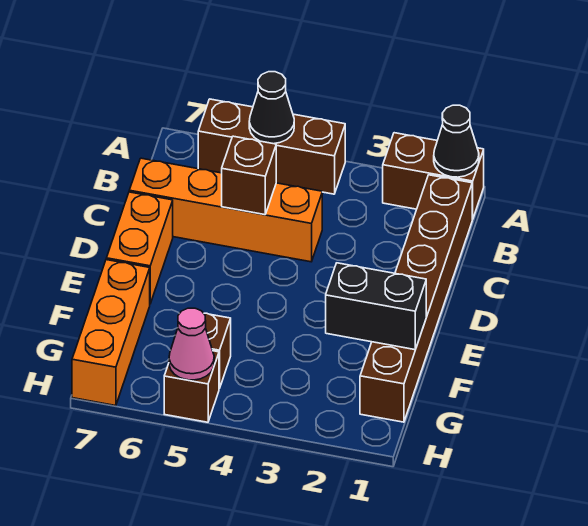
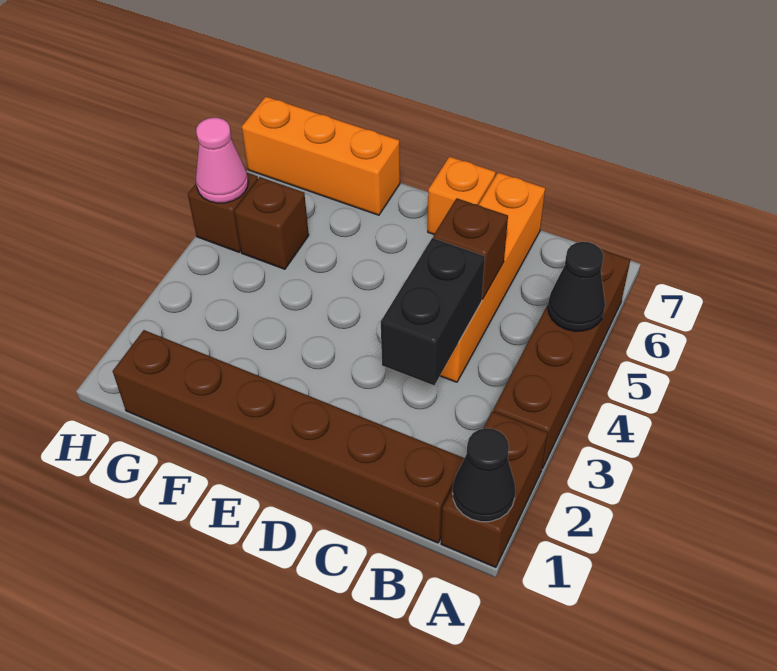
brown 1x3 brick [198,99,345,194] -> brown 1x4 brick [493,249,630,468]
orange 1x2 brick [106,192,173,304] -> orange 1x1 brick [428,157,496,234]
black 1x2 brick [326,263,426,350] -> black 1x2 brick moved to [381,238,485,385]

